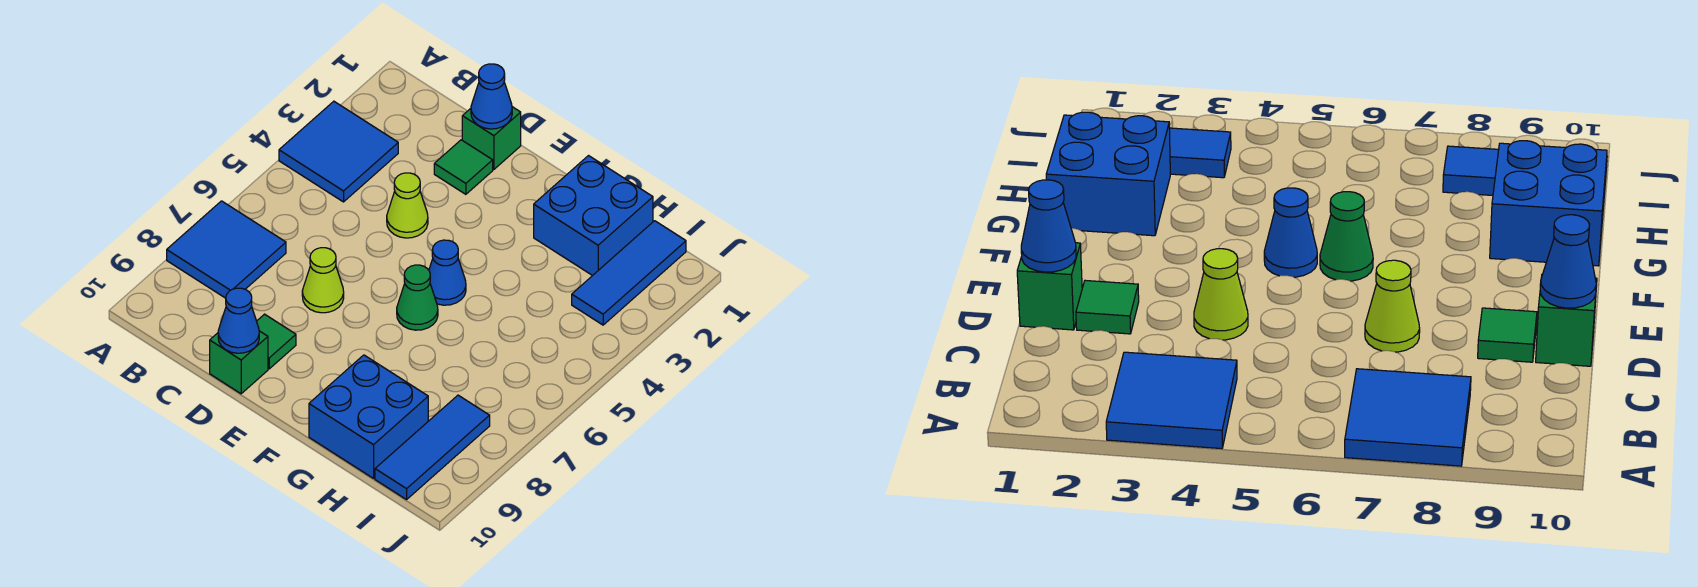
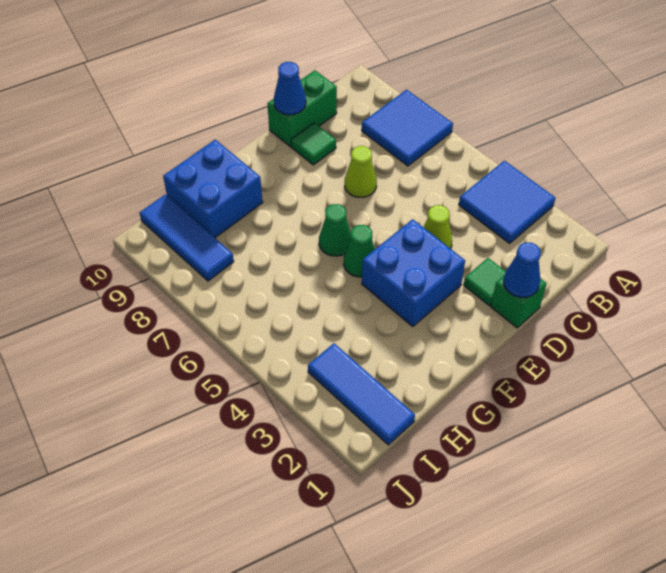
green 1x1 brick [210,331,268,394] -> green 1x2 brick [267,70,337,147]
blue 1x1 cone [429,240,466,305] -> green 1x1 cone [344,225,375,277]
blue 2x2 brick [534,156,653,276] -> blue 2x2 brick moved to [362,219,465,326]

